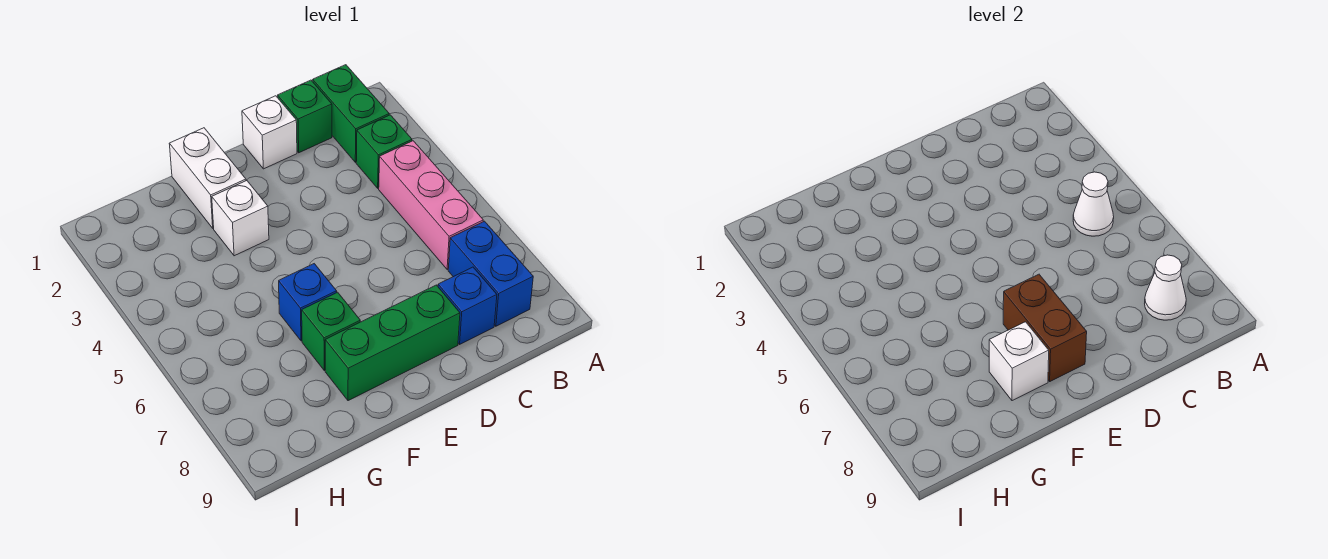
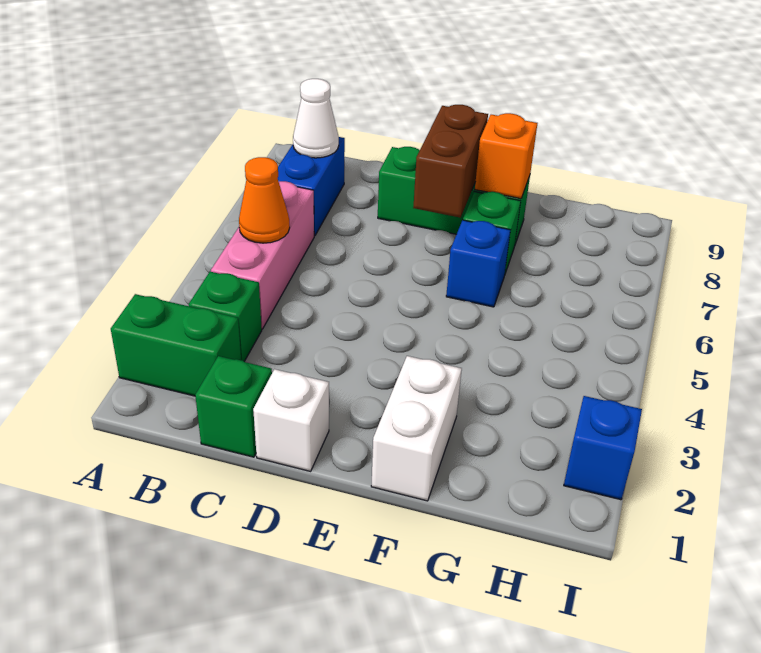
green 1x2 brick [313,65,389,162] -> green 1x2 brick turned to [111,294,241,396]
white 1x1 cone [1073,172,1114,236] -> orange 1x1 cone [239,157,290,243]
blue 1x1 brick [438,267,497,344] -> blue 1x1 brick moved to [564,396,642,500]
white 1x1 brick [212,181,269,256] -> none
white 1x1 brick [989,322,1049,401] -> orange 1x1 brick [475,113,537,199]

